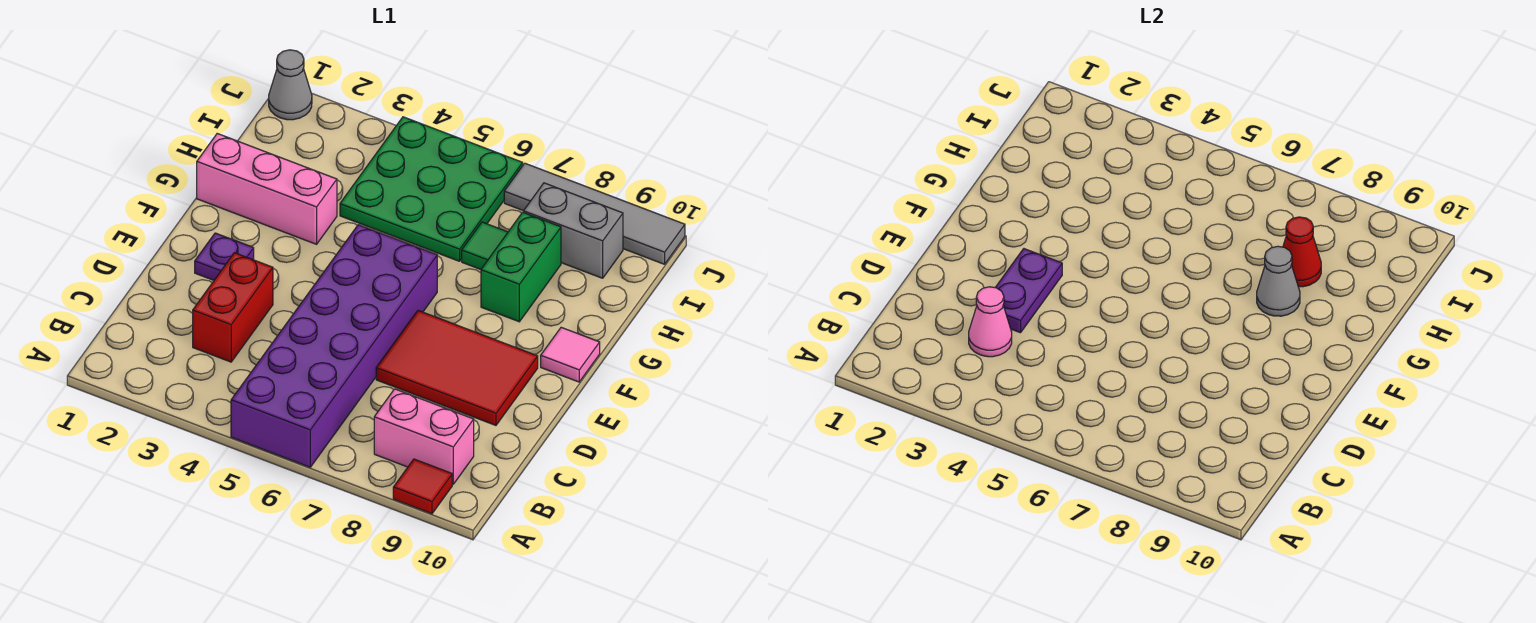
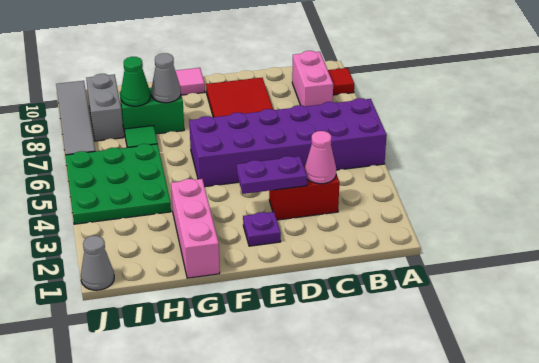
red 1x1 cone [1283,217,1321,287] -> green 1x1 cone [121,57,150,106]

